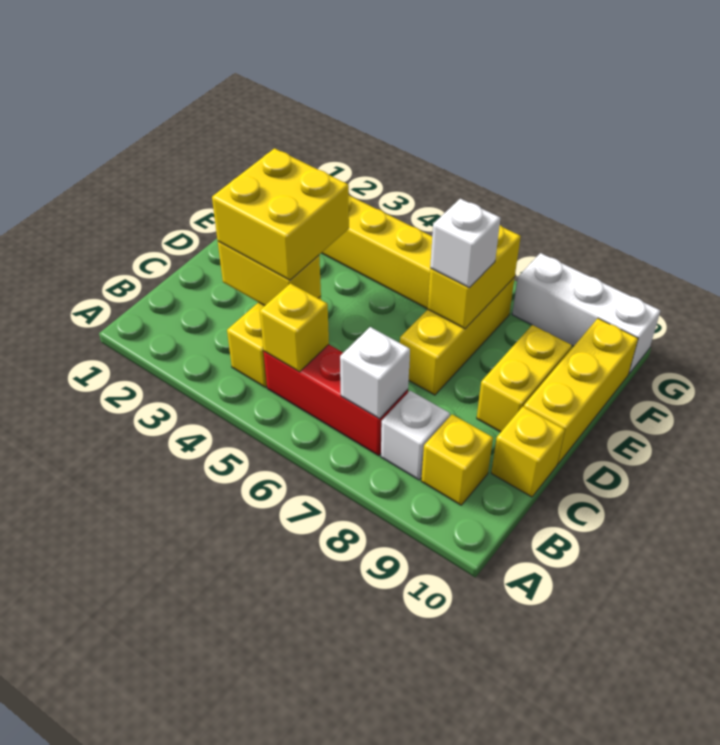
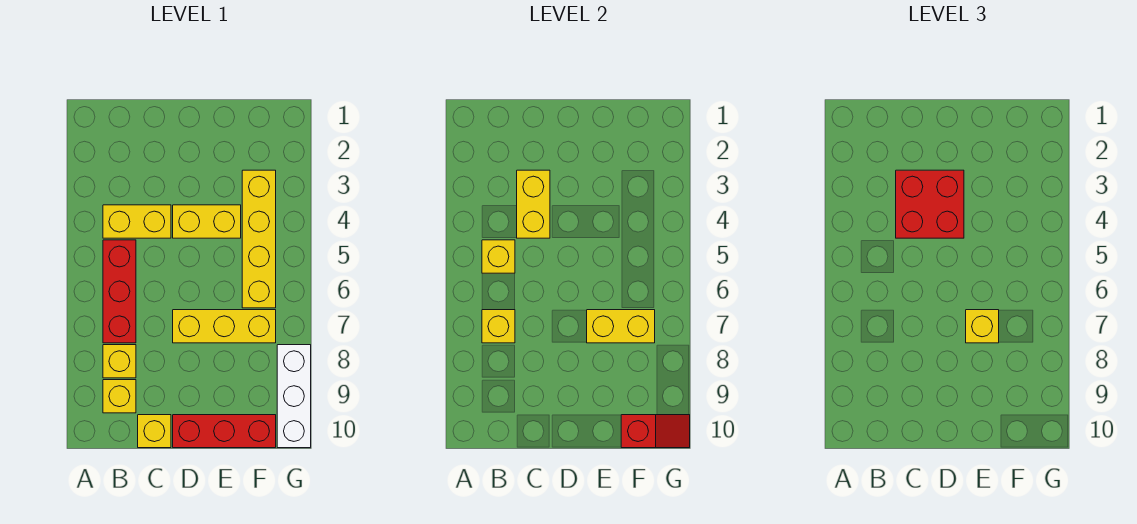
white 1x1 brick [340,327,410,419] -> yellow 1x1 brick [482,310,515,343]
white 1x1 brick [381,391,450,480] -> yellow 1x1 brick [103,345,136,378]
yellow 2x2 brick [212,148,349,280] -> red 2x2 brick [896,170,964,238]
yellow 1x2 brick [477,325,572,432] -> yellow 1x2 brick moved to [173,205,241,238]
yellow 1x3 brick [524,318,638,464] -> red 1x3 brick [173,415,276,448]
white 1x1 brick [430,199,500,288] -> yellow 1x1 brick [966,310,999,343]
none -> red 1x2 slope [621,415,690,448]

